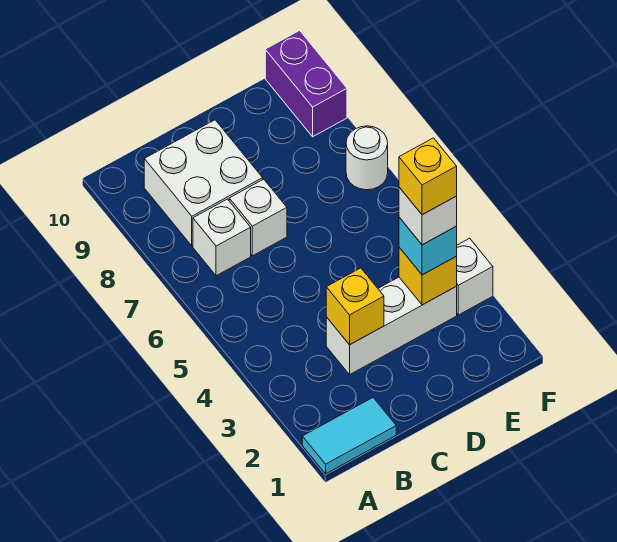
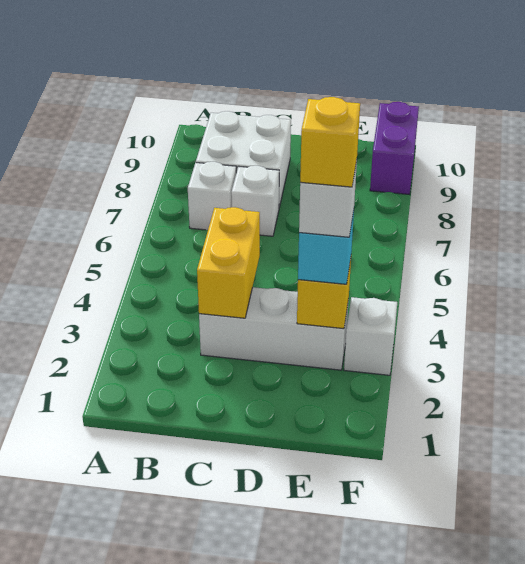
cyan 1x2 tile [302,398,396,474] -> none
yellow 1x1 brick [326,268,384,345] -> yellow 1x2 brick [197,207,260,318]
white 1x1 round brick [346,126,388,190] -> none

